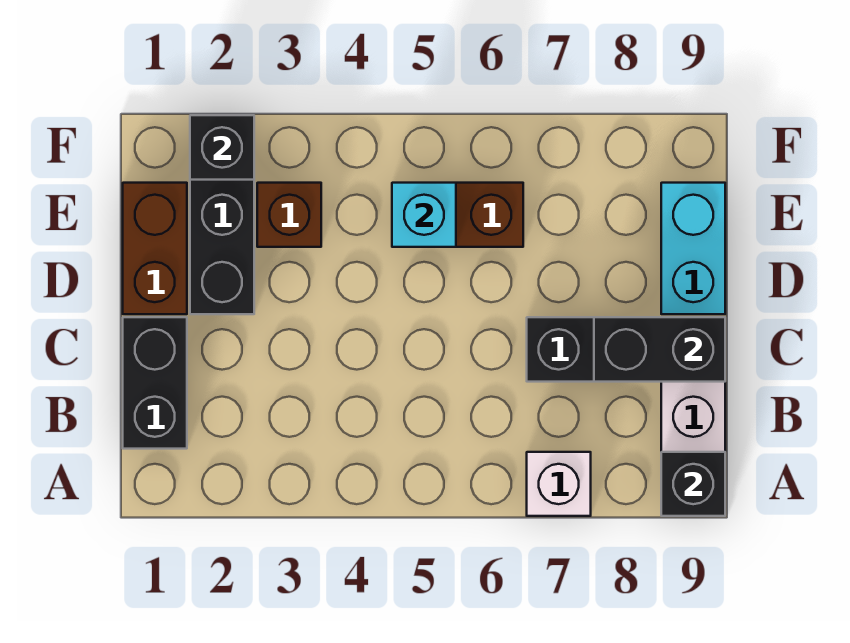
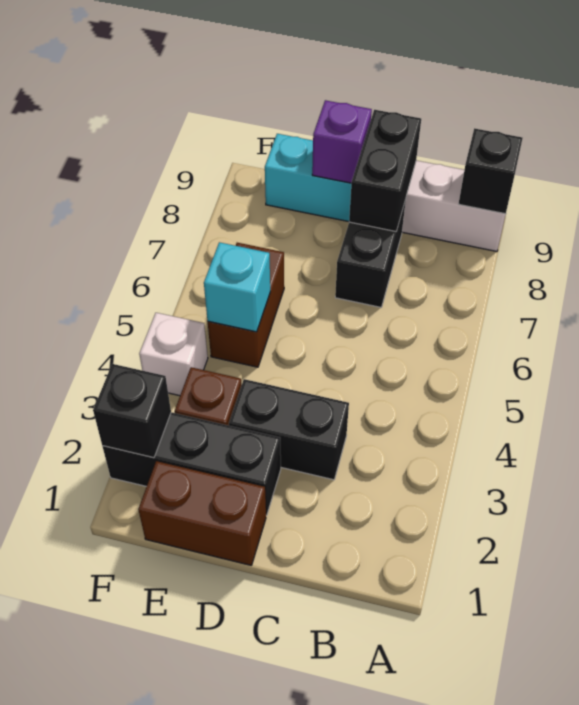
white 1x1 brick [527,452,591,516] -> white 1x1 brick moved to [139,313,208,396]
black 1x2 brick [123,317,187,449] -> black 1x2 brick moved to [229,379,349,480]
none -> purple 1x1 brick [312,100,372,183]

